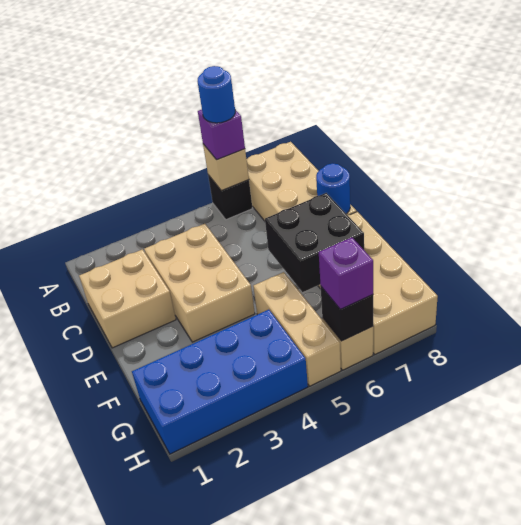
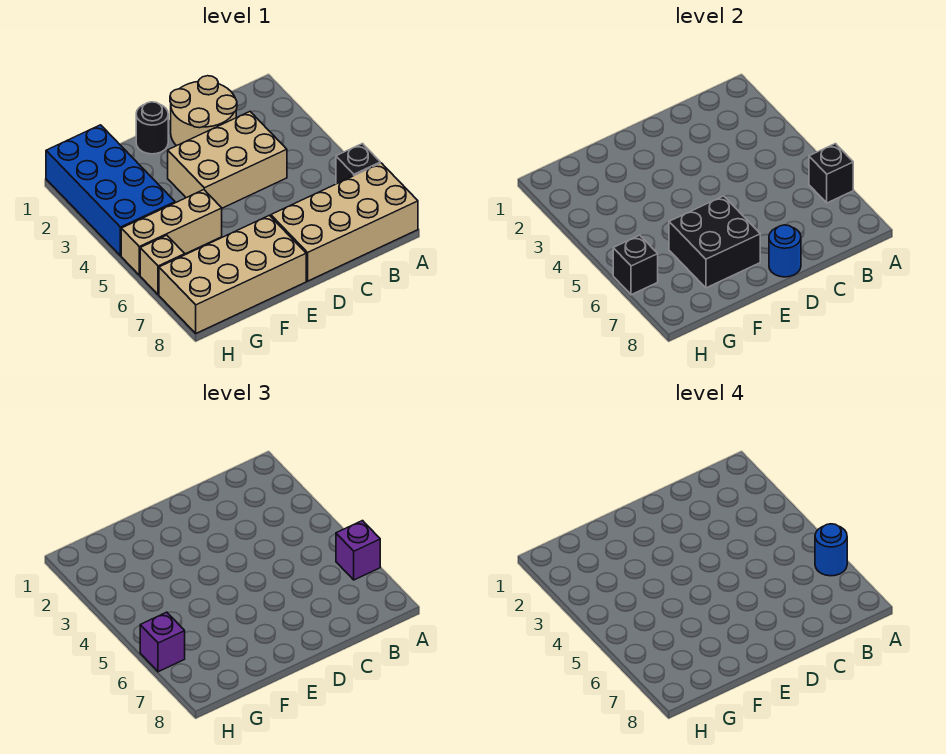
tan 1x1 brick [203,144,249,191] -> black 1x1 brick [809,144,853,203]
tan 2x2 brick [79,249,176,348] -> tan 2x2 round brick [170,76,237,146]
none -> black 1x1 round brick [136,102,168,154]

